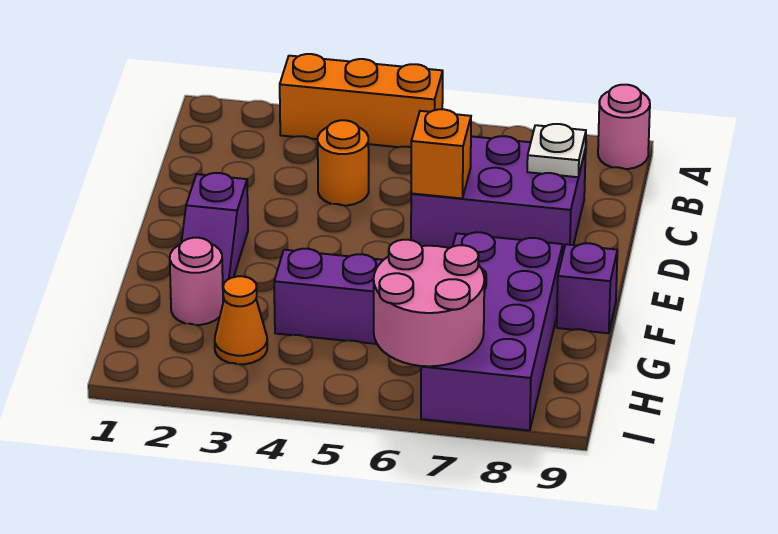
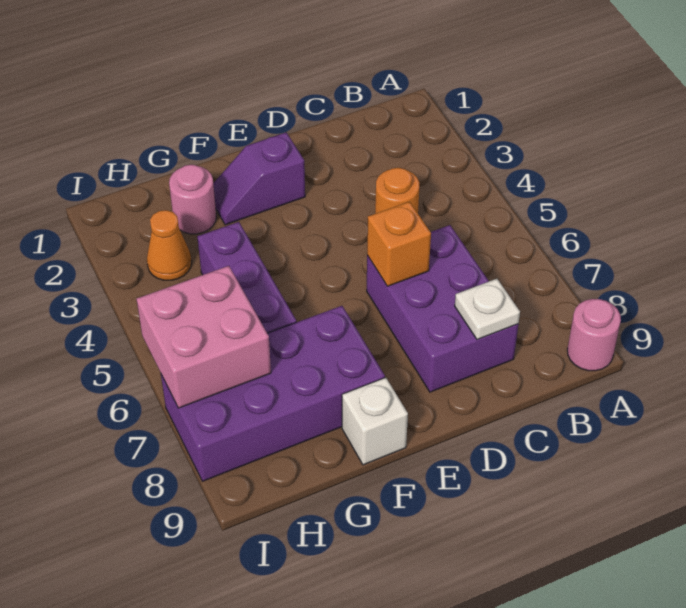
orange 1x3 brick [280,54,443,147] -> none
purple 1x1 brick [557,243,617,333] -> white 1x1 brick [342,378,408,465]
pink 2x2 round brick [374,240,484,366] -> pink 2x2 brick [137,266,271,408]

